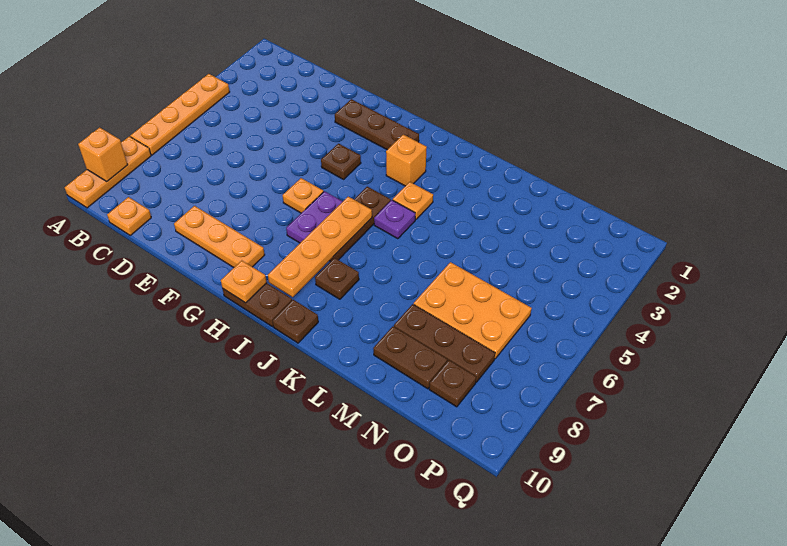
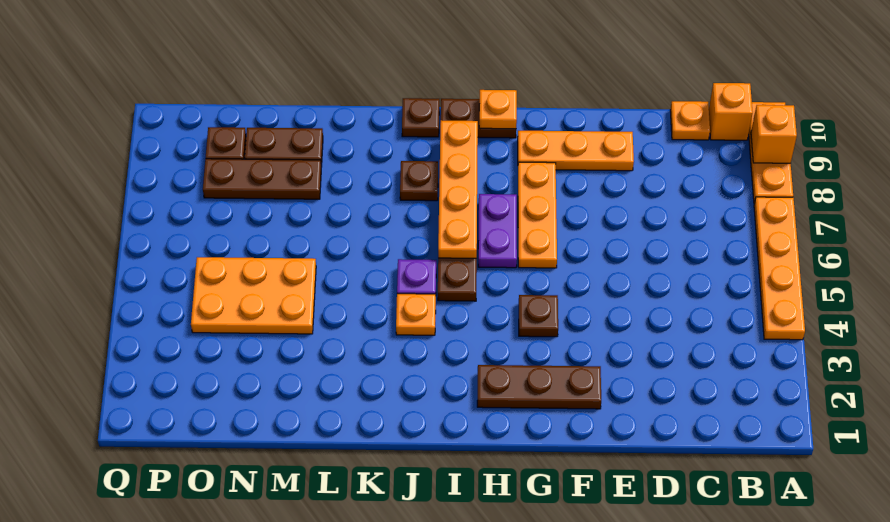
orange 1x1 plate [283,178,324,213] -> orange 1x3 plate [518,162,557,268]
orange 1x1 brick [386,135,427,186] -> orange 1x1 brick moved to [709,83,753,140]
orange 2x3 plate [414,262,532,359] -> orange 2x3 plate moved to [191,257,316,334]

